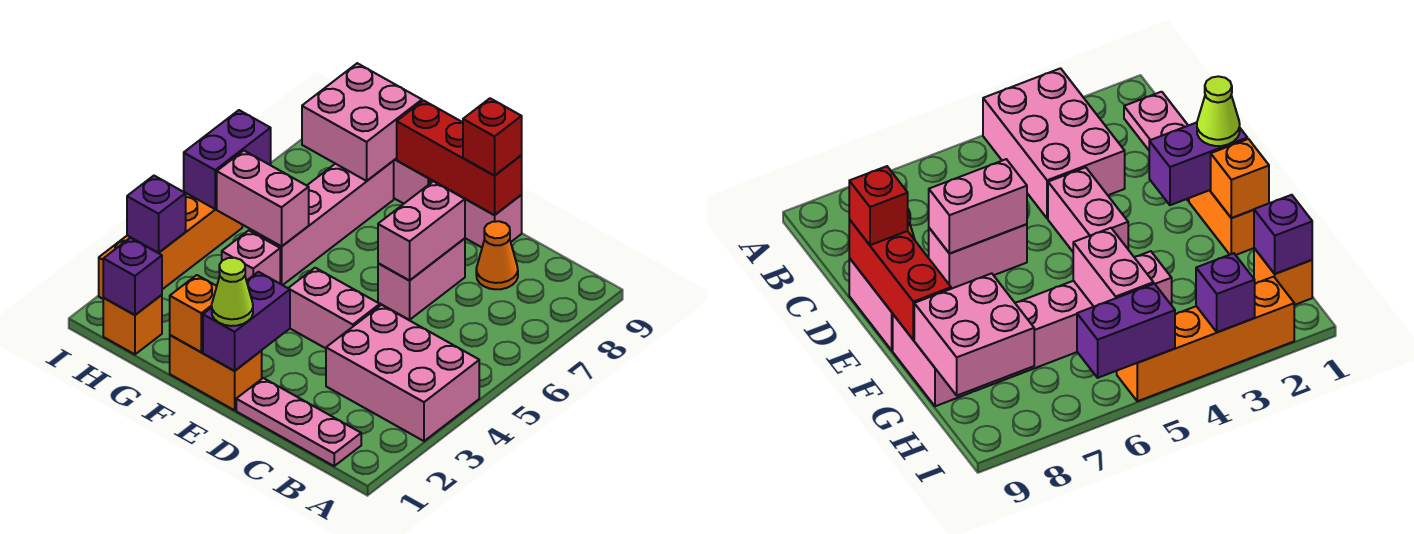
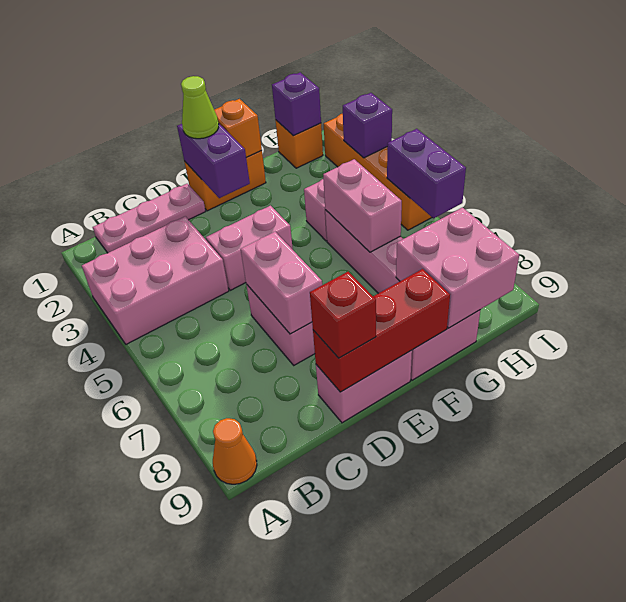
orange 1x1 cone [476,221,518,289] -> orange 1x1 cone moved to [213,418,257,484]
pink 1x2 brick [216,151,309,247] -> pink 1x2 brick turned to [323,159,402,252]

